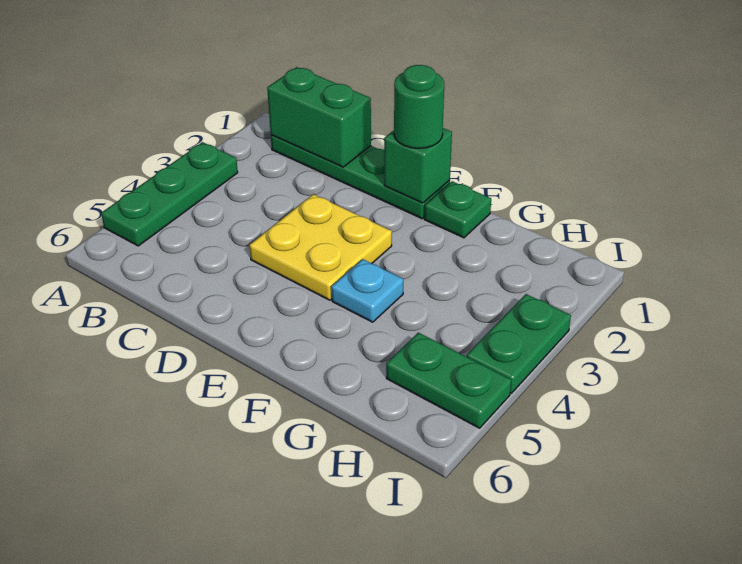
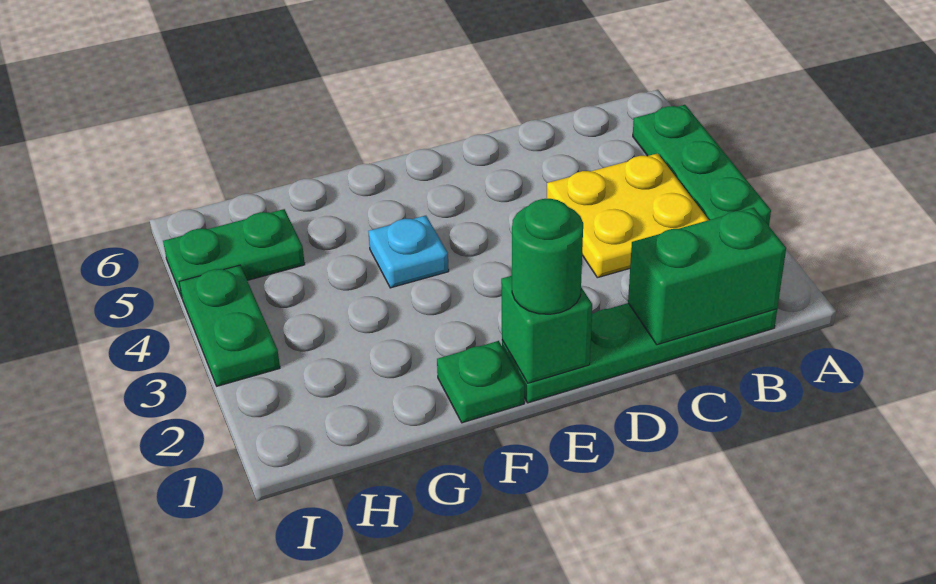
yellow 2x2 plate [250,194,392,300] -> yellow 2x2 plate moved to [547,153,708,278]

